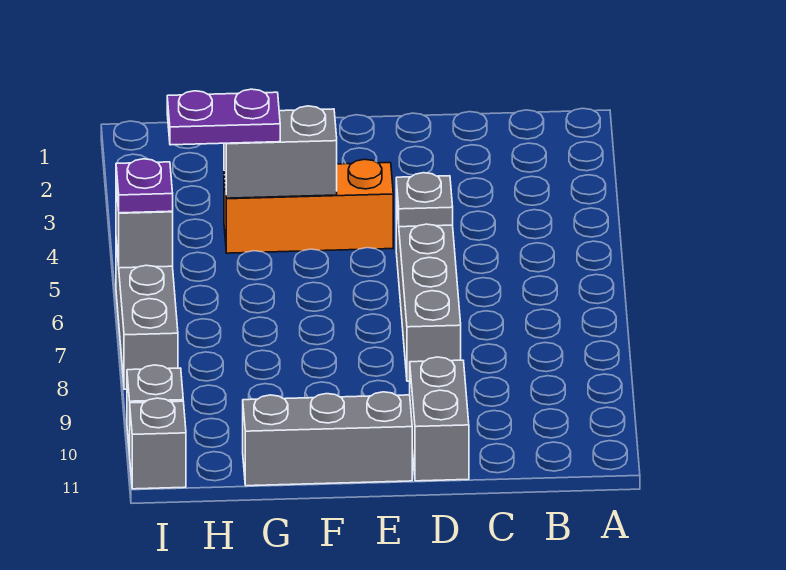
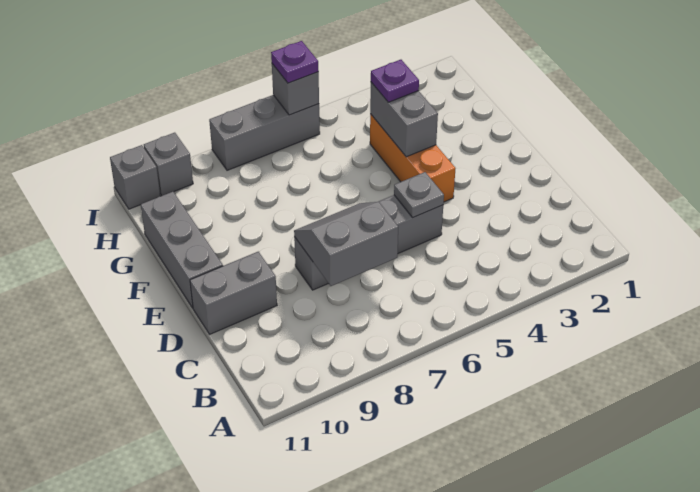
none -> grey 2x2 slope [294,202,398,286]
purple 1x2 plate [167,89,280,145] -> purple 1x1 plate [371,60,419,102]

